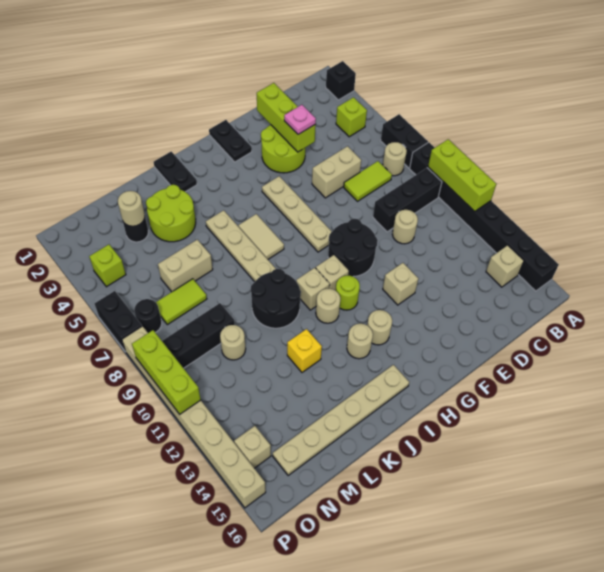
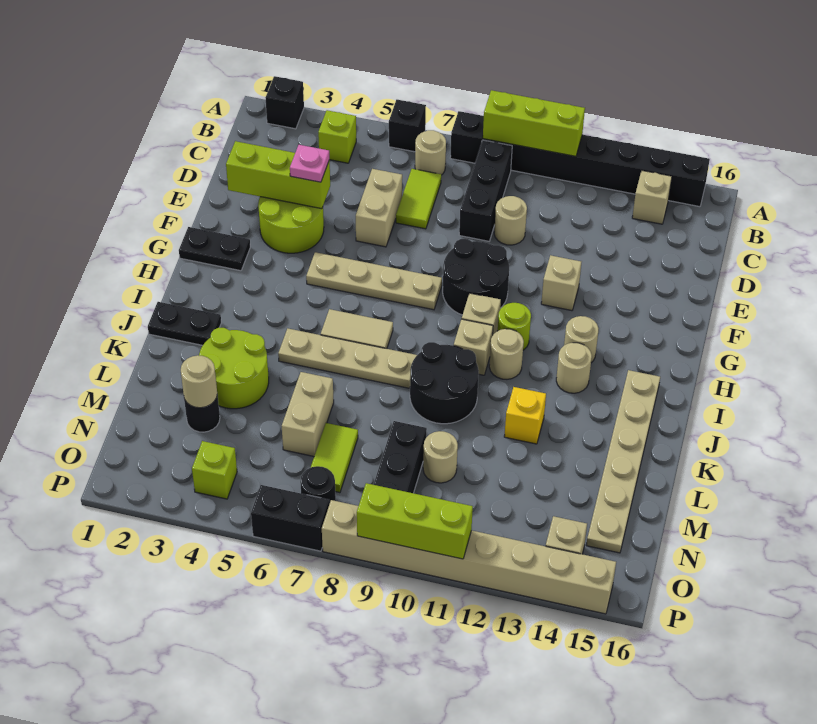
black 1x2 brick [381,114,428,168] -> black 1x1 brick [389,100,426,152]

